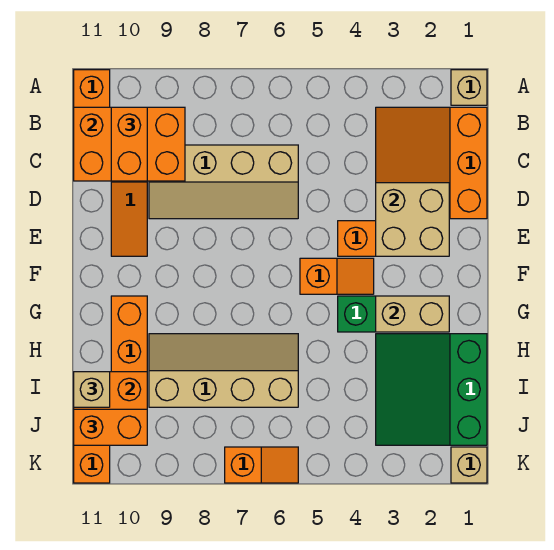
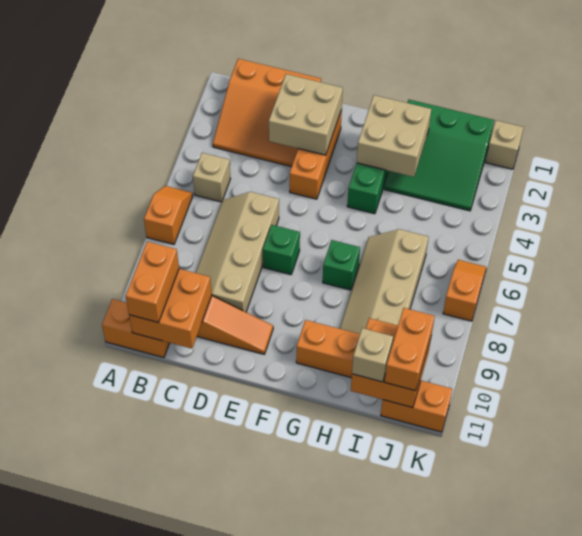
tan 1x1 brick [451,70,487,105] -> tan 1x1 brick moved to [193,153,230,202]
orange 2x3 brick [74,107,185,181] -> orange 2x2 brick [129,269,212,349]
orange 1x2 brick [111,107,147,181] -> orange 1x2 brick turned to [126,242,179,323]
tan 2x4 slope [149,145,298,219] -> tan 2x4 slope turned to [196,192,279,312]
none -> green 1x1 brick [263,225,300,275]
orange 1x2 slope [300,258,374,294] -> orange 1x2 slope moved to [144,186,193,244]
tan 1x2 brick [376,296,449,332] -> tan 2x2 brick [357,95,431,177]
none -> green 1x1 brick [323,240,360,290]

